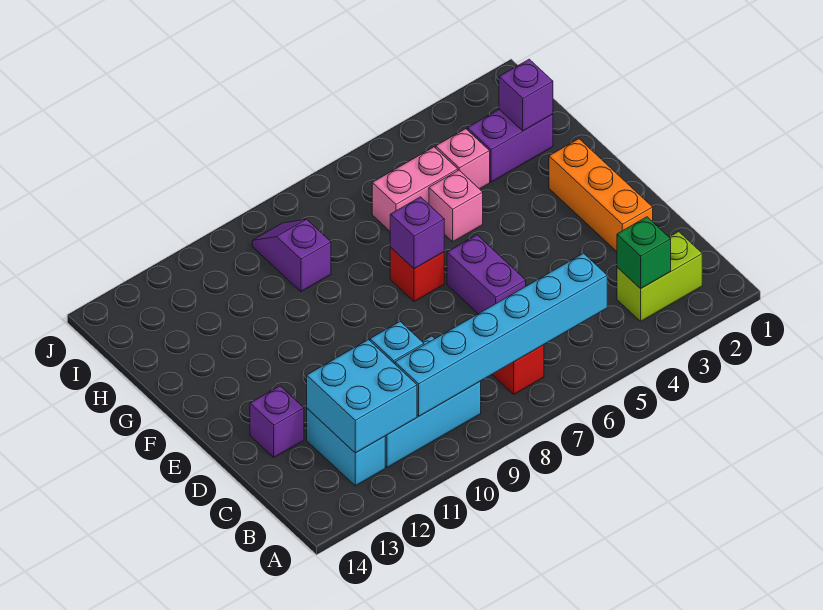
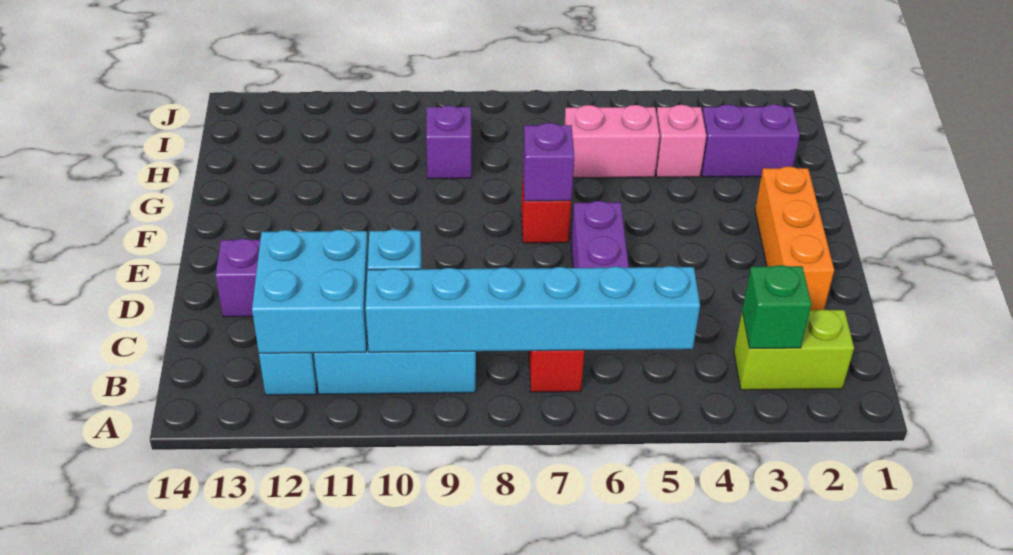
pink 1x1 brick [429,170,483,242] -> none
purple 1x1 brick [499,59,553,131] -> none

